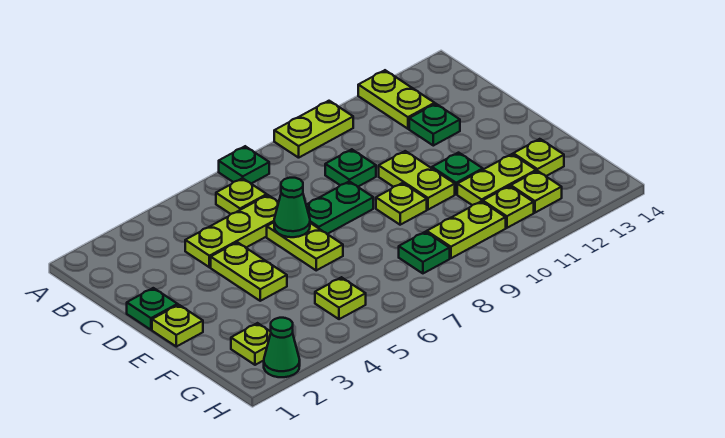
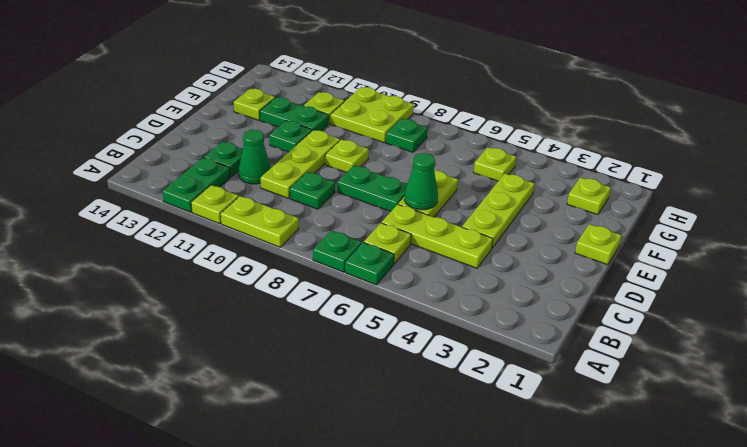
lime 1x2 plate [358,70,435,129] -> green 1x2 plate [162,158,230,212]
green 1x1 plate [127,288,178,330] -> green 1x1 plate moved to [345,242,394,285]
lime 1x2 plate [211,242,287,301] -> lime 1x3 plate [462,174,534,248]
lime 1x2 plate [379,151,455,210] -> lime 1x3 plate [261,130,340,198]
lime 1x2 plate [457,154,536,205] -> green 1x2 plate [260,97,329,131]
lime 1x2 plate [427,201,506,258] -> lime 2x2 plate [331,87,414,143]
lime 1x1 plate [511,171,562,213] -> lime 1x1 plate moved to [191,185,239,224]
green 1x1 cone [264,318,300,377] -> green 1x1 cone moved to [239,130,271,184]

